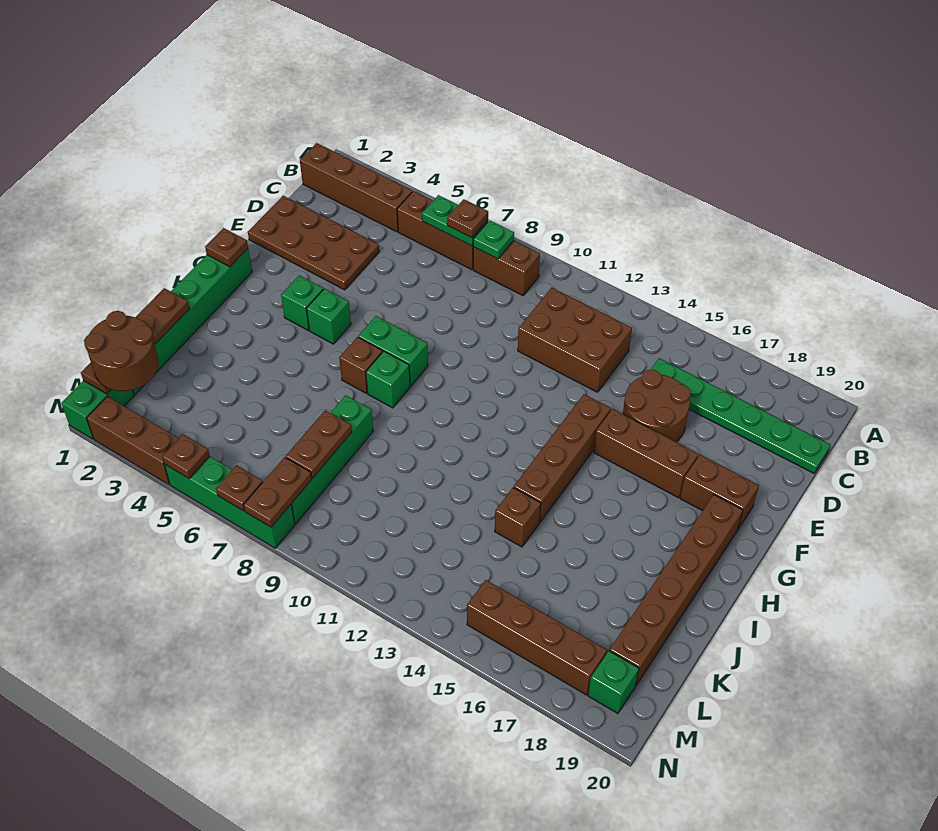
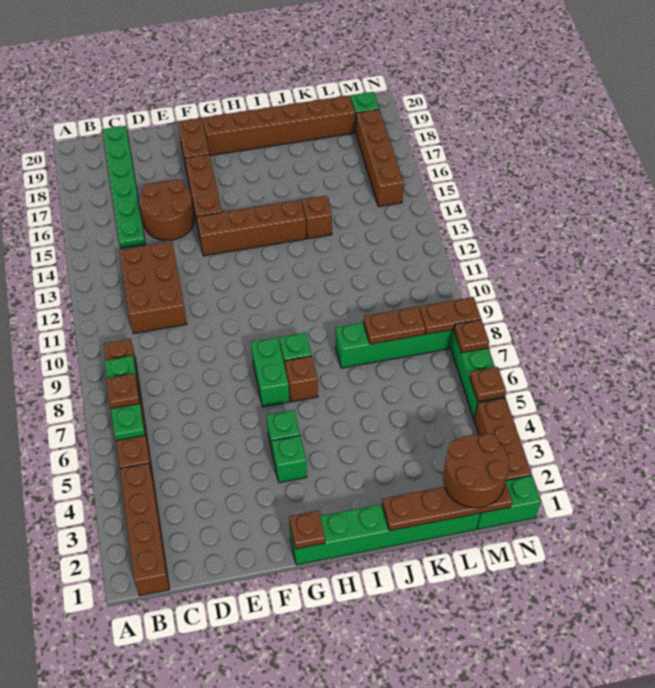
brown 2x4 plate [248,196,379,290] -> none

